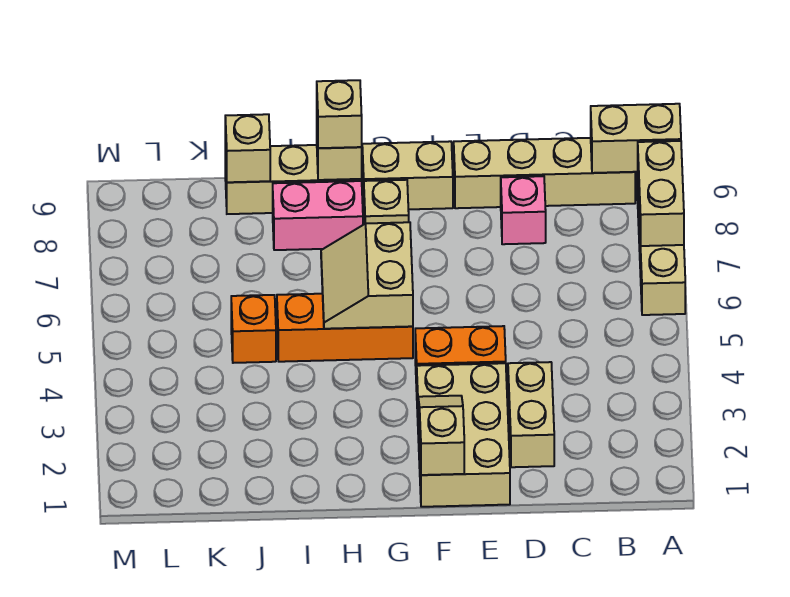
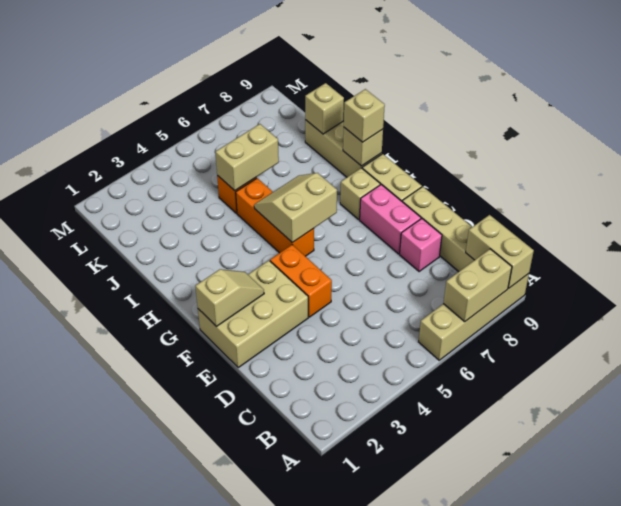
tan 1x2 brick [508,362,554,467] -> tan 1x2 brick moved to [215,124,279,191]
pink 1x2 brick [273,181,363,250] -> pink 1x2 brick moved to [360,185,421,254]

